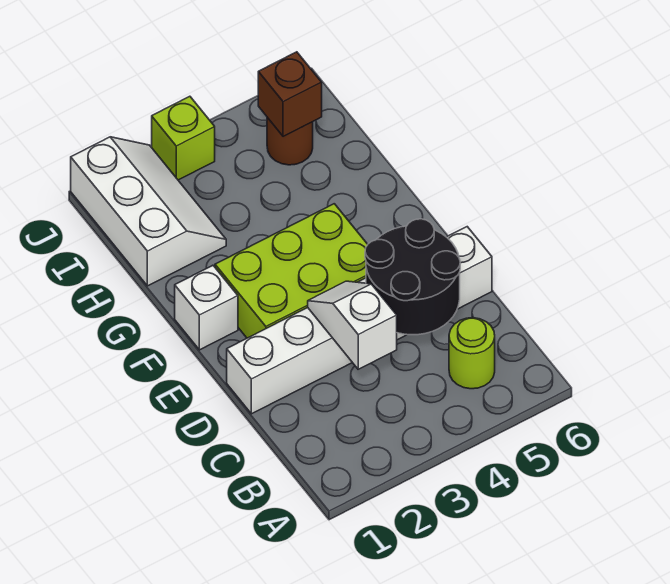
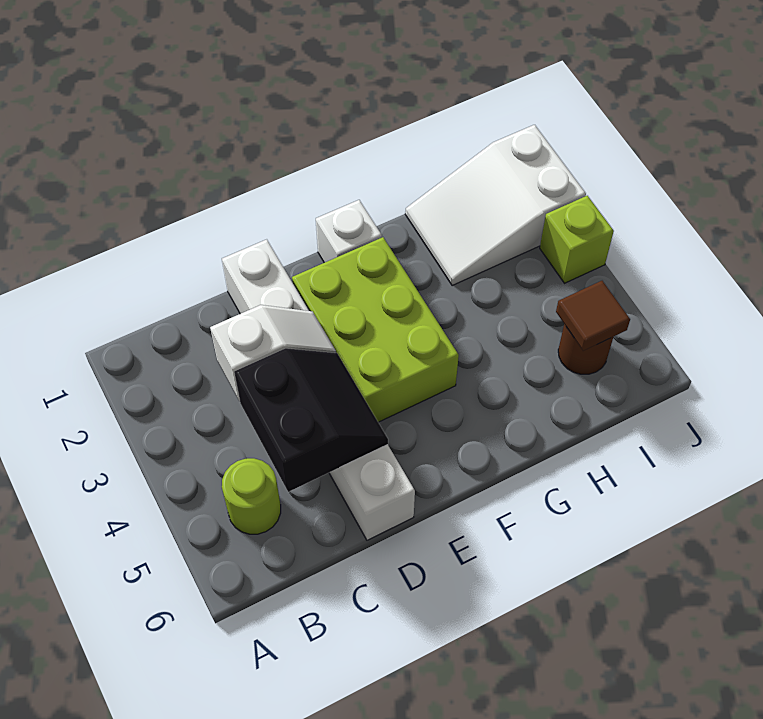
black 2x2 round brick [365,219,460,335] -> black 2x2 slope [234,348,388,492]
white 2x3 slope [71,137,226,286] -> white 2x3 slope turned to [405,125,586,286]
brown 1x1 brick [258,52,322,136] -> brown 1x1 tile [556,281,630,351]

